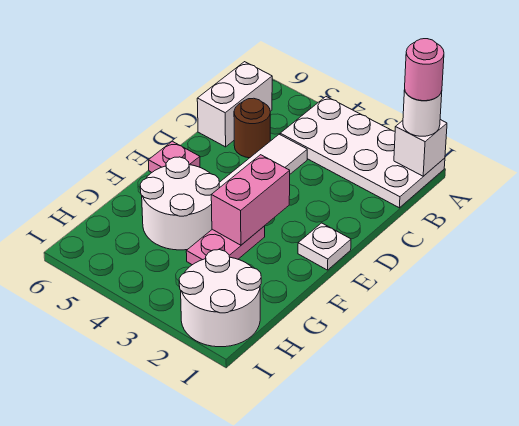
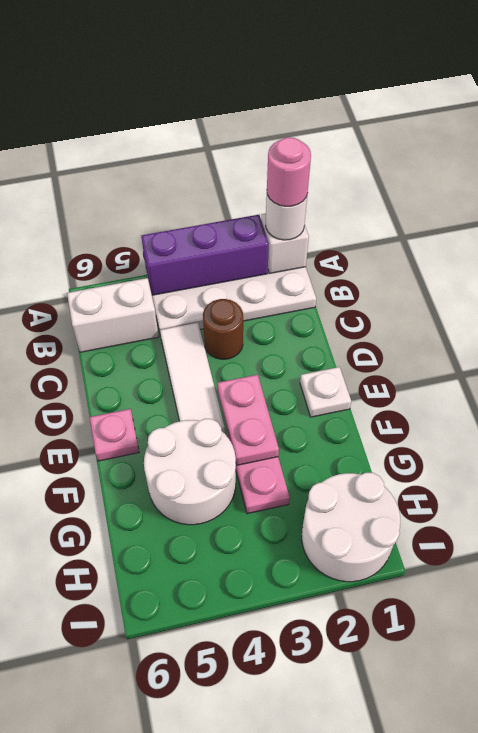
none -> purple 1x3 brick [141,215,269,295]
white 1x2 brick [197,62,272,147] -> white 1x2 brick turned to [67,278,159,352]
brown 1x1 round brick [234,98,270,158] -> brown 1x1 round brick moved to [203,299,243,359]
pink 1x2 brick [211,155,290,245] -> pink 1x2 plate [217,375,279,465]

